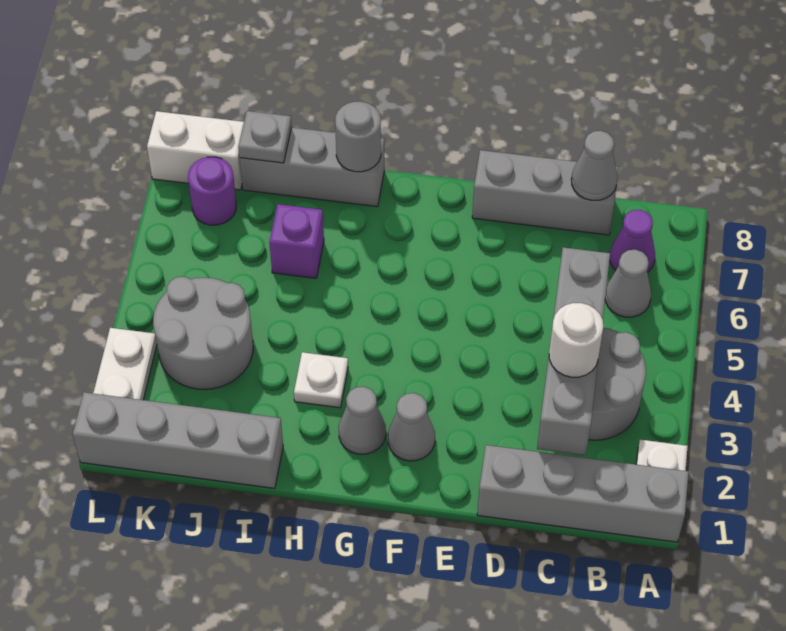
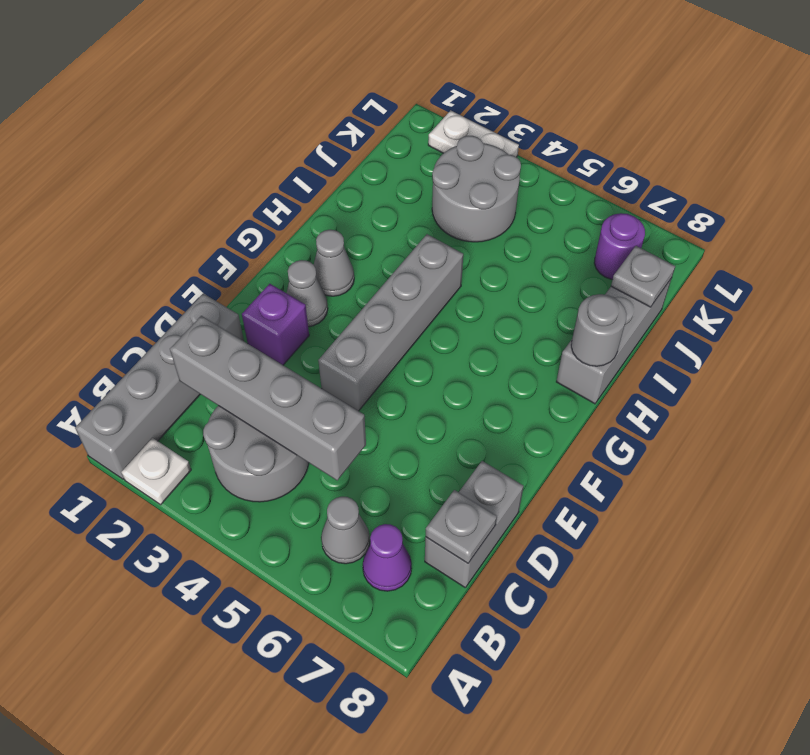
white 1x1 round brick [549,303,603,377] -> none
grey 1x3 brick [472,150,619,235] -> grey 1x2 brick [425,461,524,587]
grey 1x1 cone [571,131,617,200] -> grey 1x1 plate [426,490,497,563]
white 1x1 plate [294,352,348,408] -> none
grey 1x4 brick [73,392,283,488] -> grey 1x4 brick moved to [318,234,463,411]
purple 1x1 brick [269,204,324,278] -> purple 1x1 brick moved to [242,284,309,365]
white 1x2 brick [147,111,244,190] -> none

